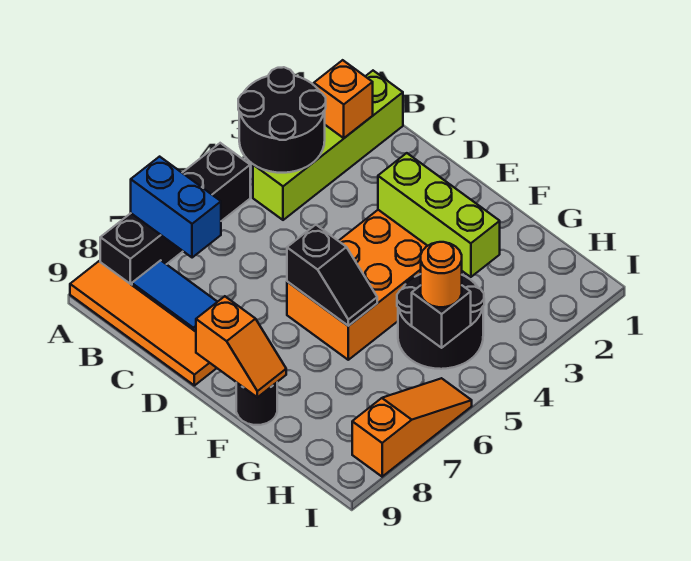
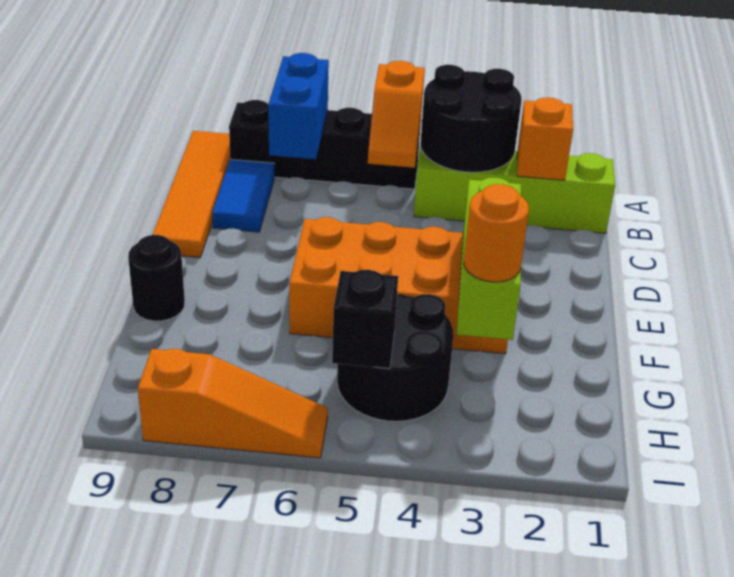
black 1x2 slope [287,225,377,326] -> none
orange 1x2 slope [196,296,286,397] -> orange 1x2 slope moved to [368,61,425,168]
orange 1x1 round brick [421,242,462,307] -> orange 1x1 round brick moved to [464,184,529,282]

